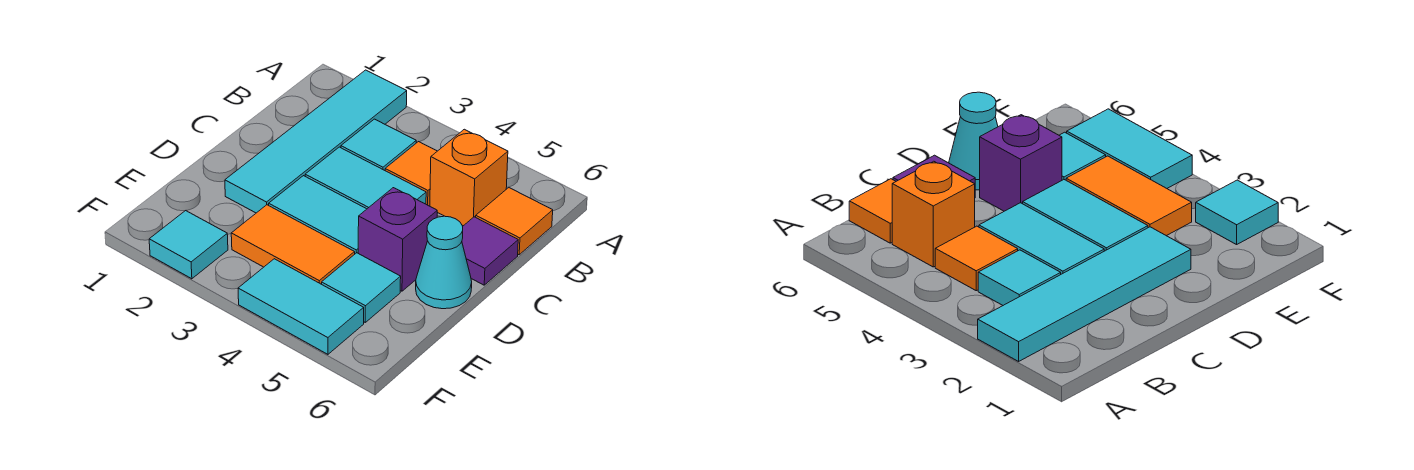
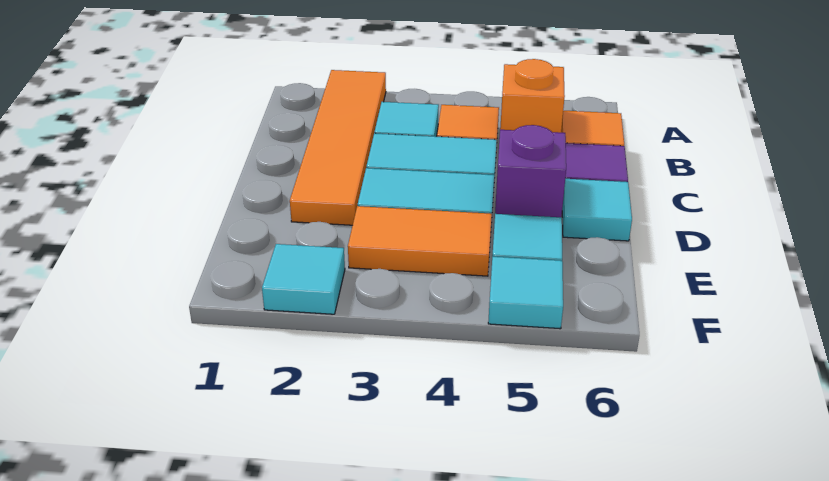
cyan 1x4 tile [225,70,407,213] -> orange 1x4 tile [290,70,386,225]
cyan 1x1 cone [416,216,472,309] -> cyan 1x1 tile [562,179,632,241]
cyan 1x2 tile [238,259,364,354] -> cyan 1x1 tile [488,257,563,329]

